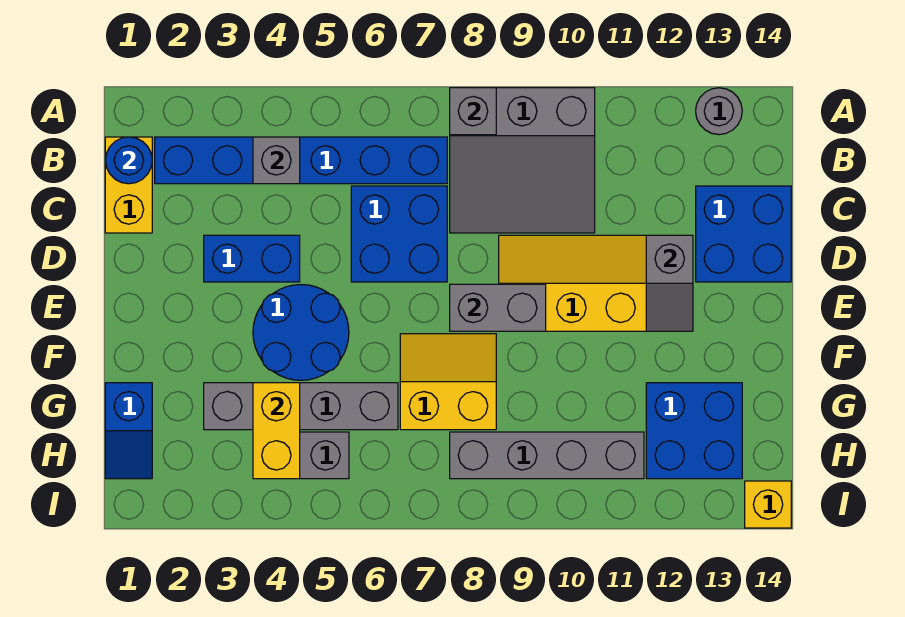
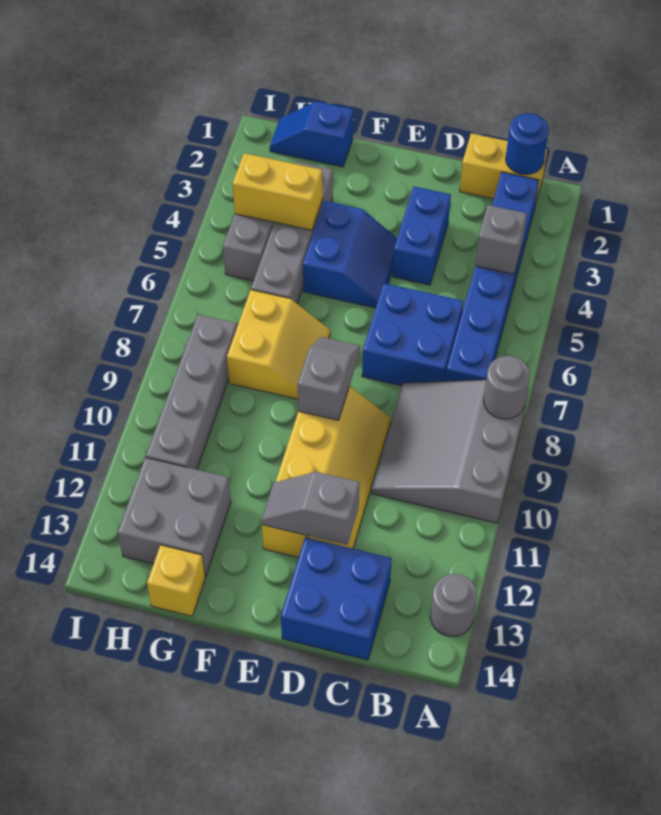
grey 1x1 brick [450,88,496,135] -> grey 1x1 round brick [484,356,530,419]
blue 2x2 round brick [253,285,349,380] -> blue 2x2 slope [303,201,397,308]
grey 1x2 brick [450,284,546,331] -> grey 1x2 slope [298,337,360,420]
blue 2x2 brick [646,383,742,479] -> grey 2x2 brick [118,458,231,577]
yellow 1x1 brick [745,481,791,528] -> yellow 1x1 brick moved to [147,545,205,616]

